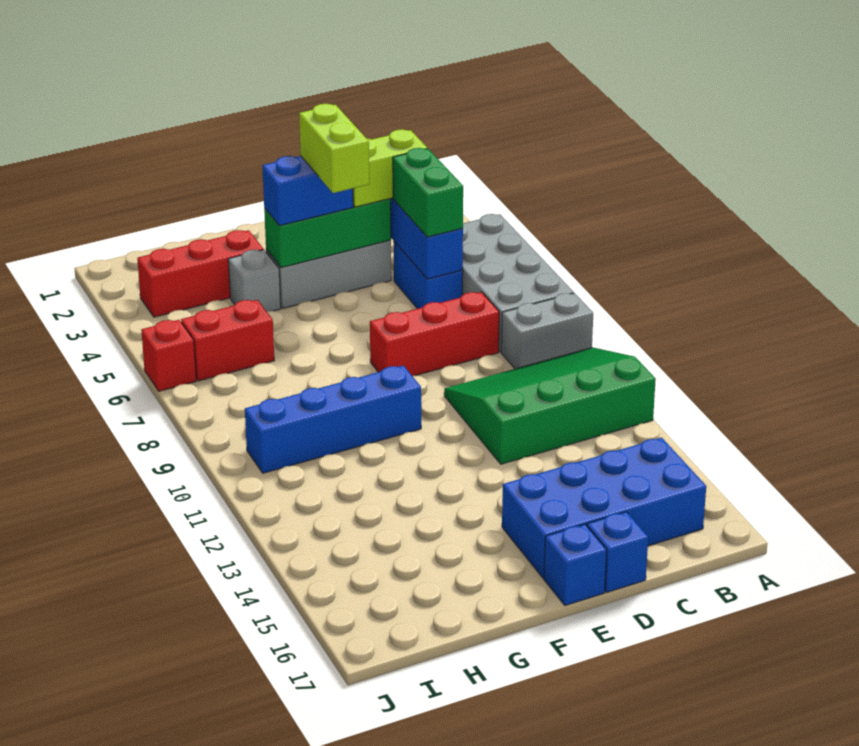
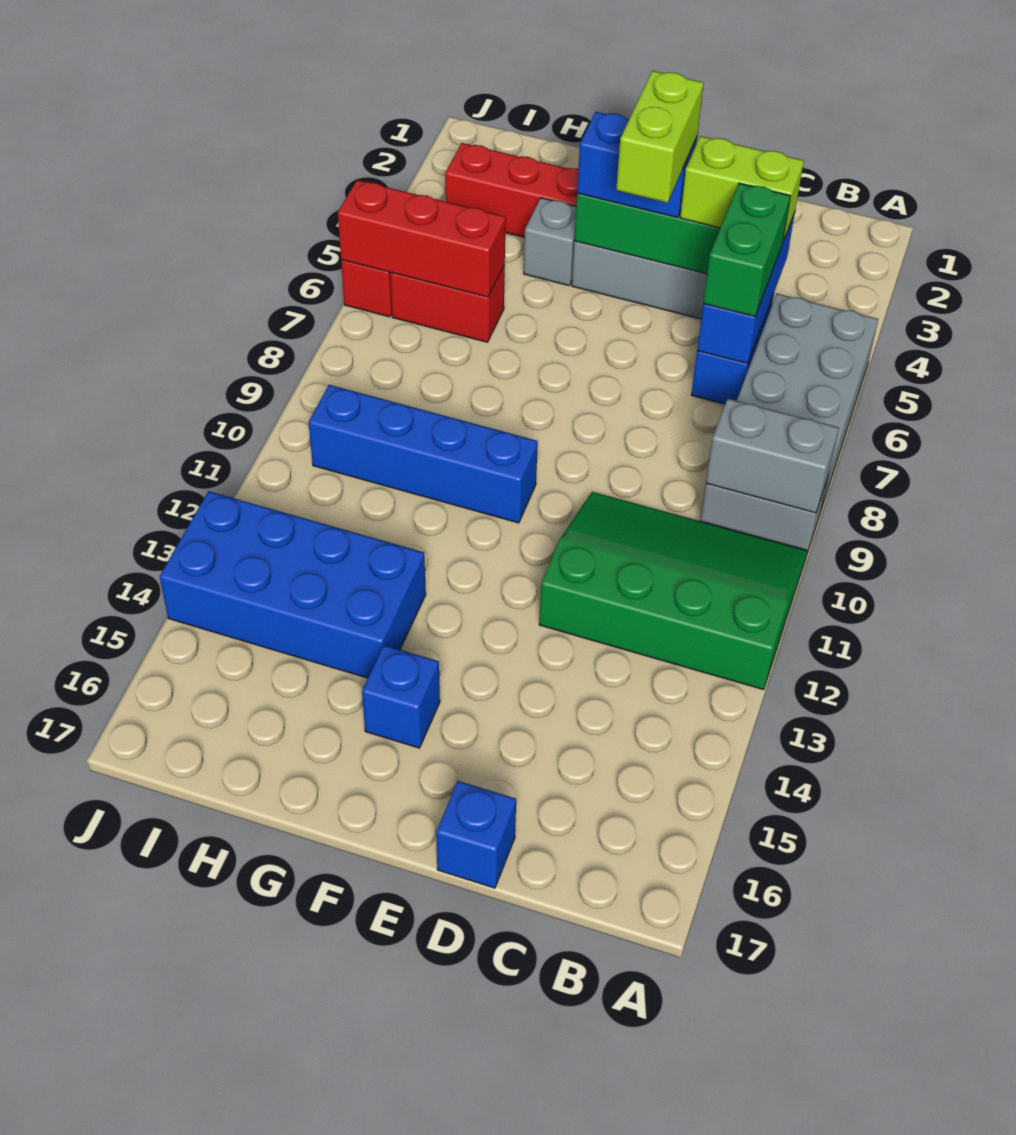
none -> grey 1x2 brick [706,399,839,513]
blue 2x4 brick [502,438,706,578] -> blue 2x4 brick moved to [159,491,426,678]
red 1x3 brick [370,292,499,376] -> red 1x3 brick moved to [338,180,506,297]
blue 1x1 brick [544,524,607,605] -> blue 1x1 brick moved to [362,645,440,748]

